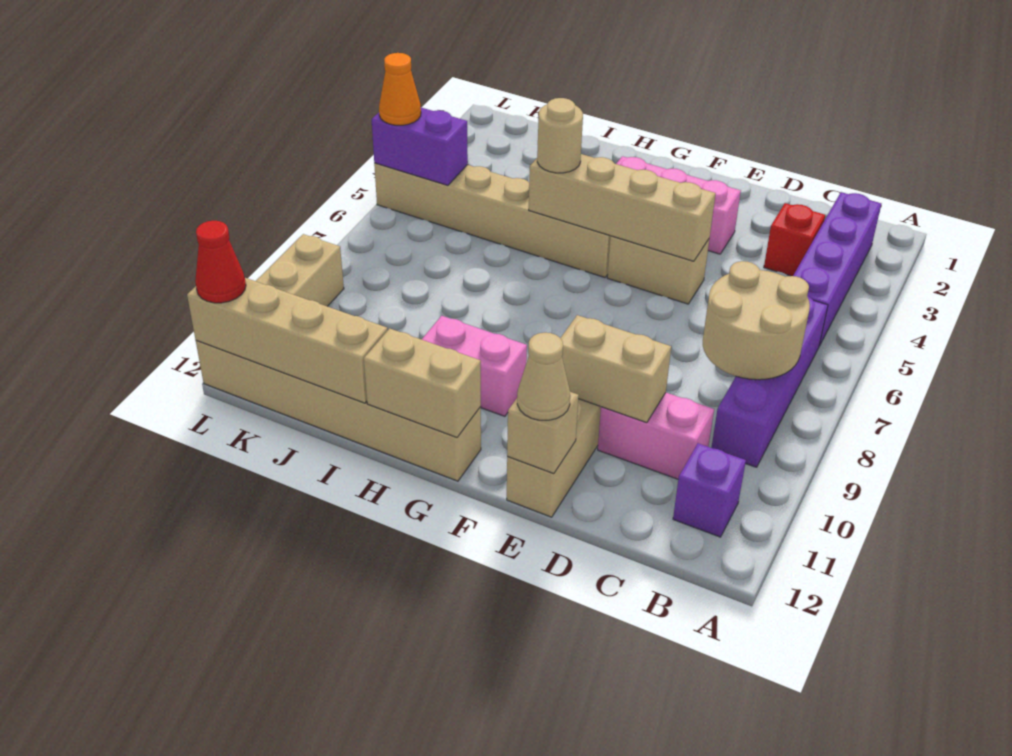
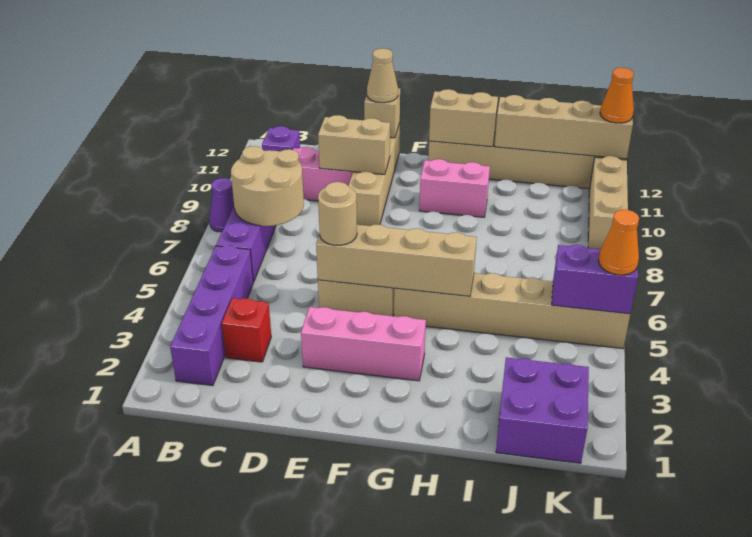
none -> purple 1x1 cone [209,178,234,233]
tan 1x1 round brick [537,98,583,173] -> tan 1x1 round brick moved to [318,182,357,245]
none -> purple 2x2 brick [496,357,589,463]
red 1x1 cone [195,221,246,303] -> orange 1x1 cone [600,68,634,123]

